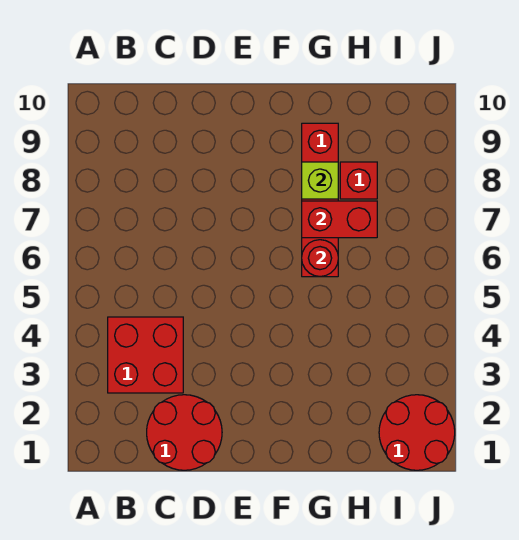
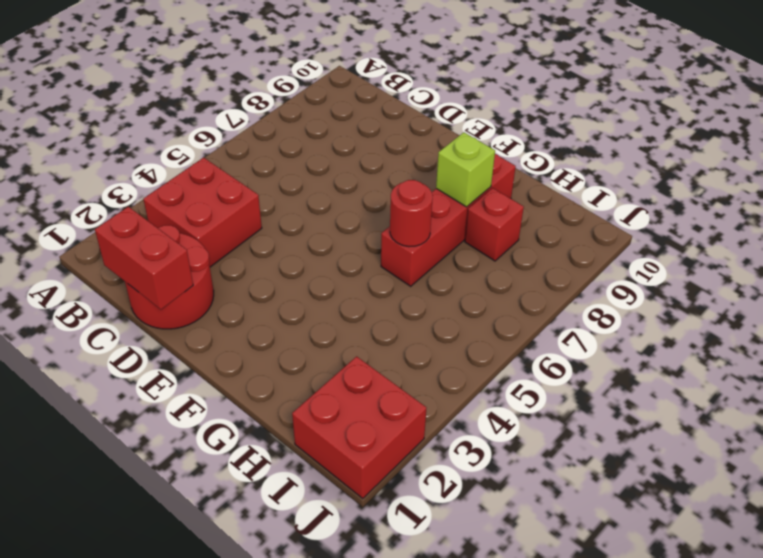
red 1x2 brick [302,201,377,238] -> red 1x2 brick moved to [95,207,193,309]
red 2x2 round brick [379,395,455,470] -> red 2x2 brick [292,356,426,499]

